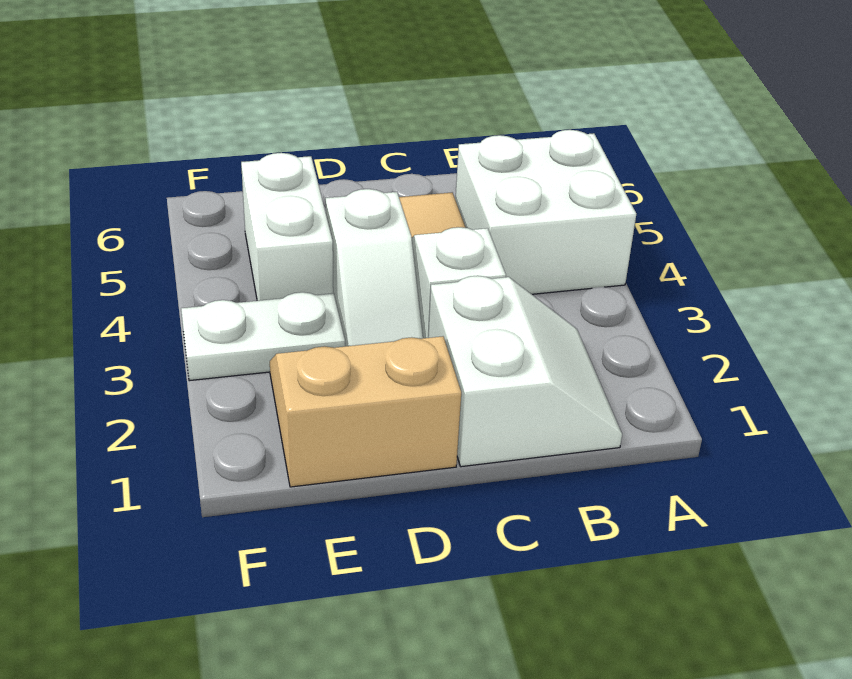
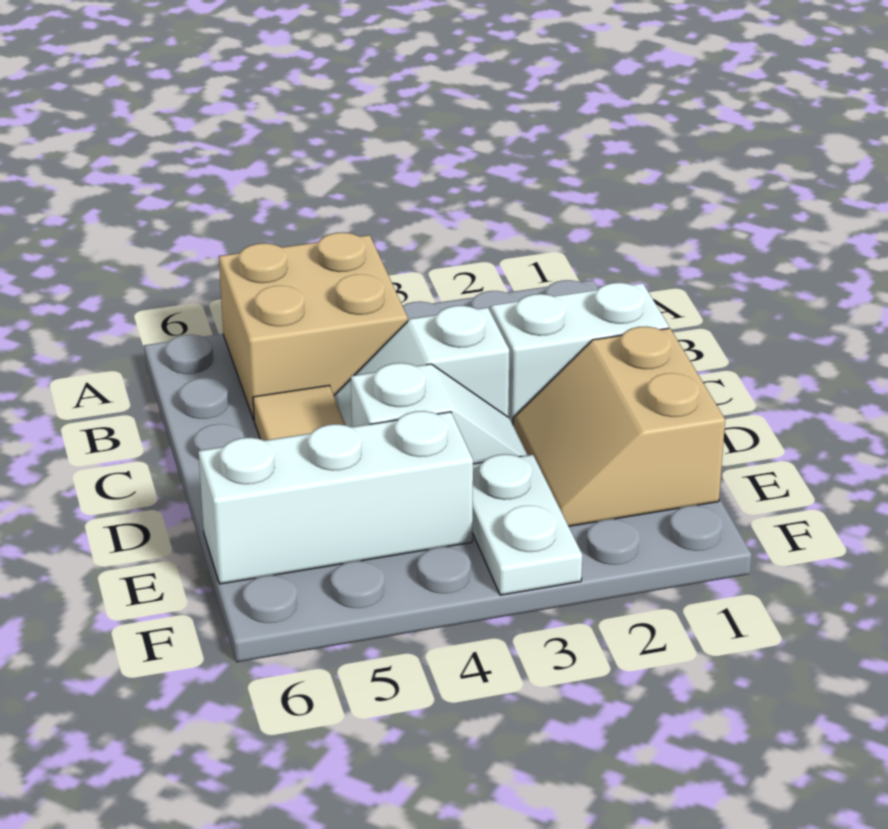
white 2x2 brick [455,130,636,294] -> tan 2x2 brick [219,232,408,420]
white 1x2 brick [241,153,333,301] -> white 1x3 brick [198,411,473,584]

